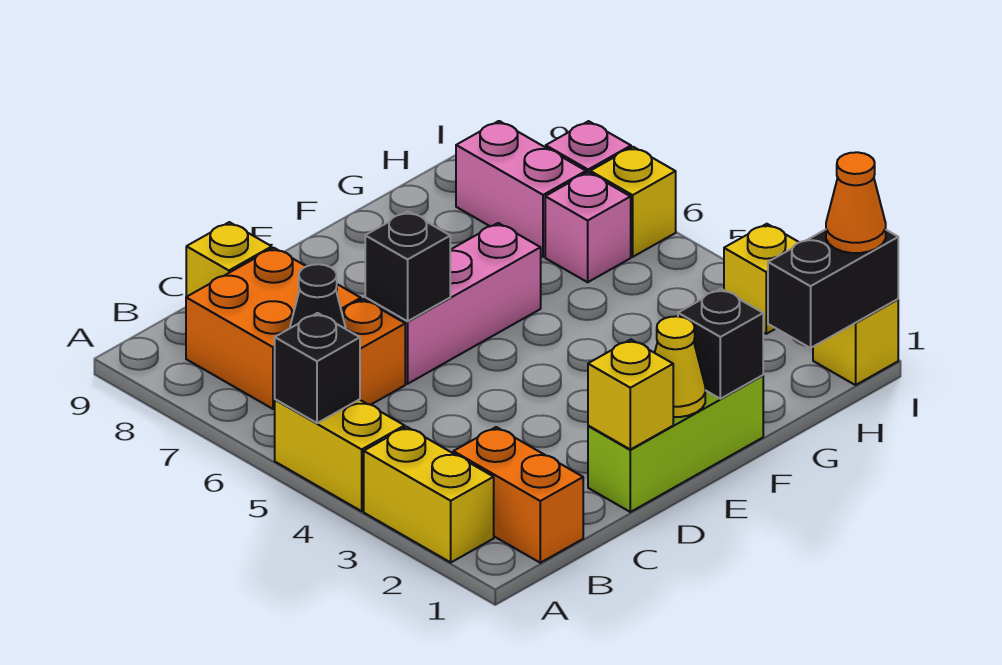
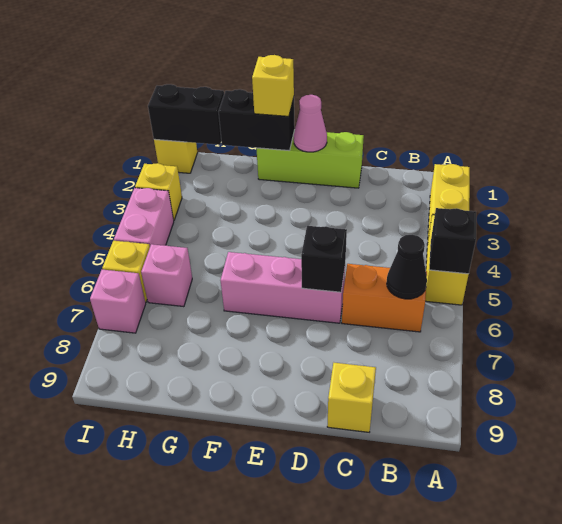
orange 1x2 brick [453,427,583,563] -> none
orange 2x2 brick [186,248,361,409] -> none
yellow 1x1 brick [588,340,673,450] -> yellow 1x1 brick moved to [252,55,294,116]
yellow 1x1 cone [655,316,705,417] -> pink 1x1 cone [294,95,327,152]
black 1x1 brick [678,289,763,399] -> black 1x2 brick [218,89,295,151]
pink 1x2 brick [456,121,586,257] -> pink 1x2 brick moved to [114,188,174,246]
orange 1x1 cone [826,152,886,253] -> none

